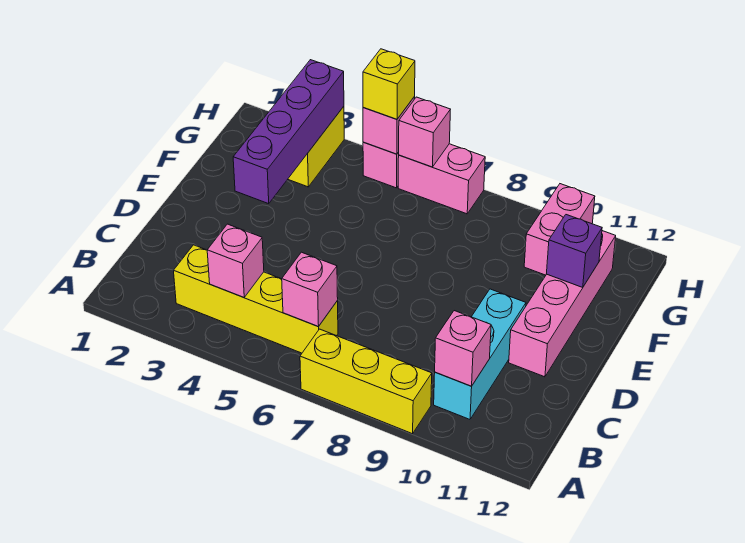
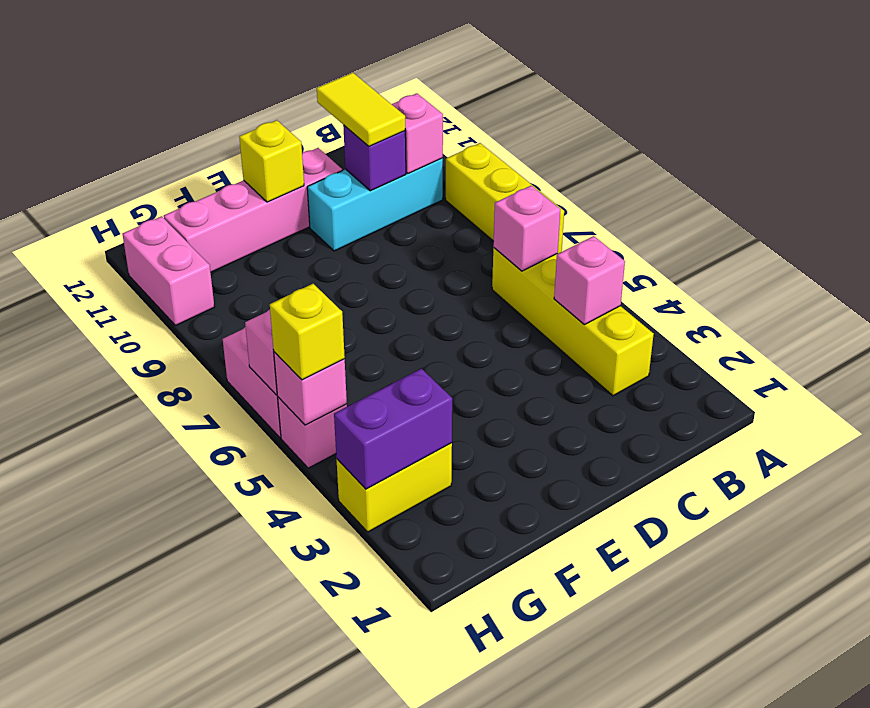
none -> yellow 1x2 tile [317,73,405,146]
purple 1x4 brick [233,60,344,204] -> purple 1x2 brick [334,369,452,489]
none -> yellow 1x1 brick [239,120,304,202]
purple 1x1 brick [547,215,602,287] -> purple 1x1 brick moved to [343,125,406,191]
pink 1x2 brick [524,184,595,275] -> pink 1x2 brick turned to [123,216,214,326]

